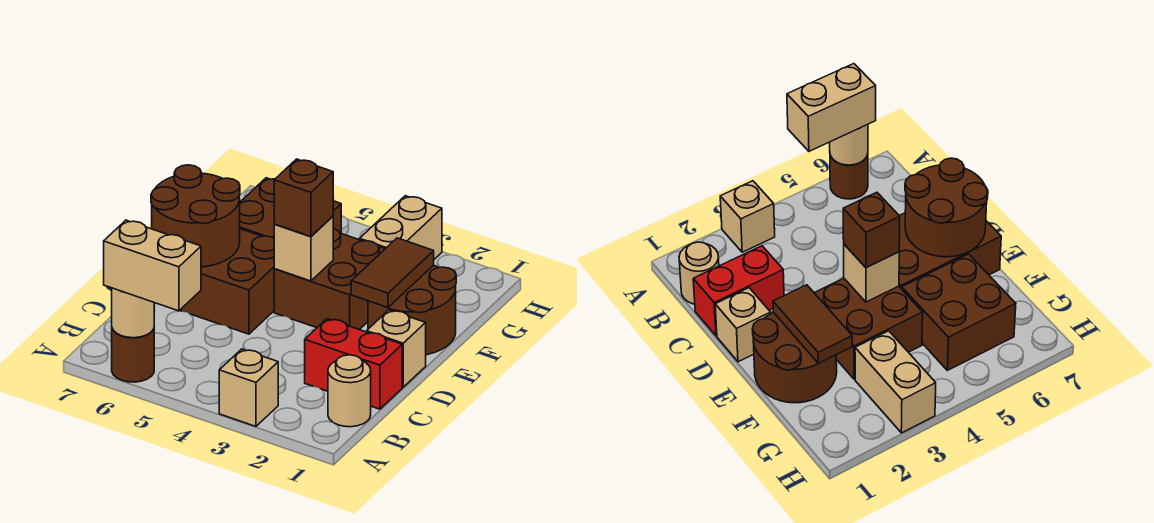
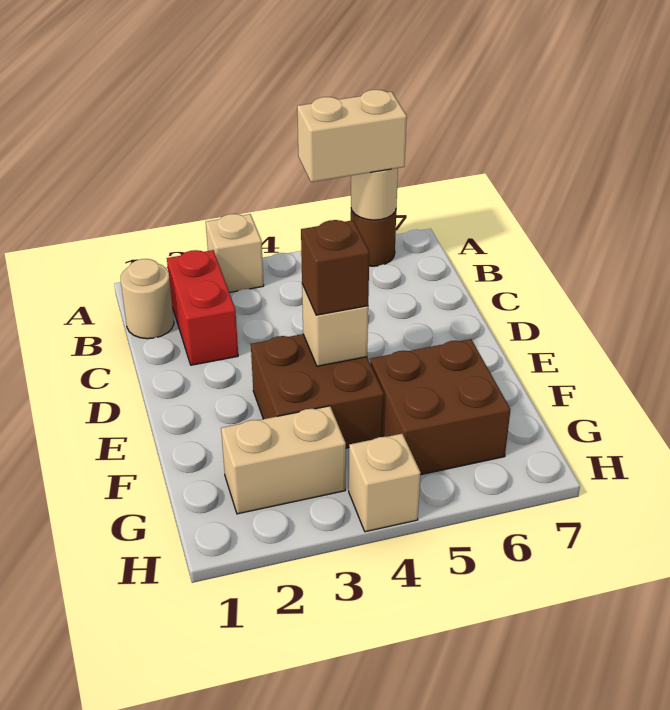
red 1x2 brick [305,319,402,409] -> red 1x2 brick turned to [167,250,238,365]
tan 1x1 brick [367,310,426,387] -> tan 1x1 brick moved to [349,434,421,532]
brown 2x3 brick [180,229,274,334] -> none
brown 2x2 round brick [151,165,240,267] -> none
brown 2x2 round brick [368,265,456,355] -> none
brown 1x2 tile [351,238,434,308] -> none
tan 1x2 brick [360,196,442,259] -> tan 1x2 brick turned to [221,406,346,514]

